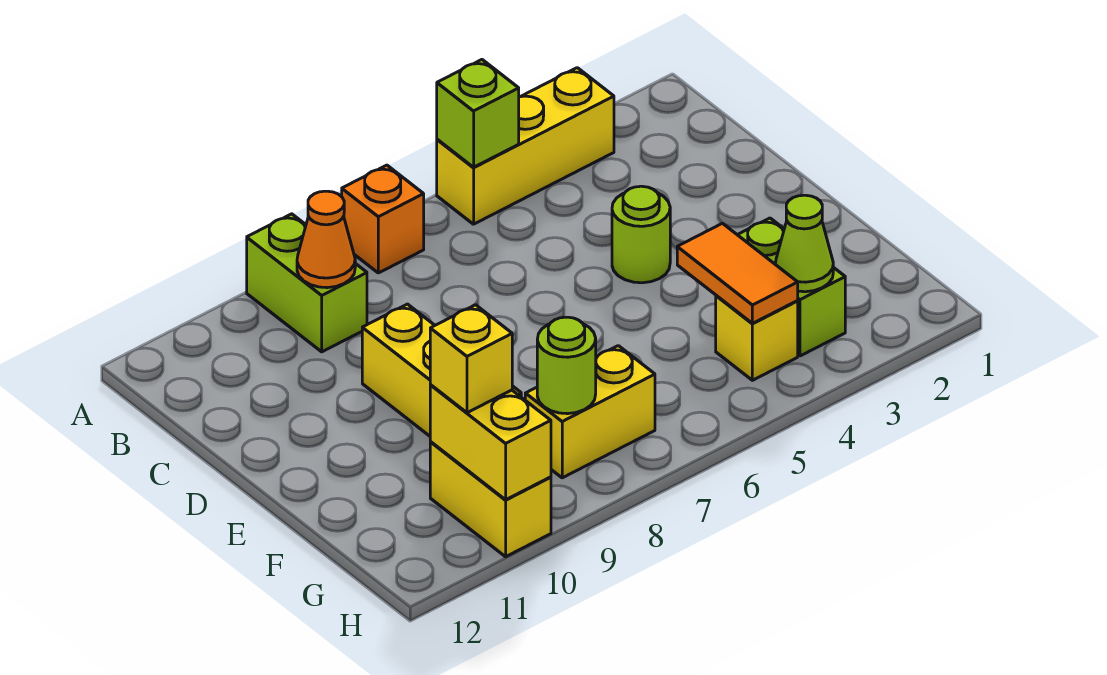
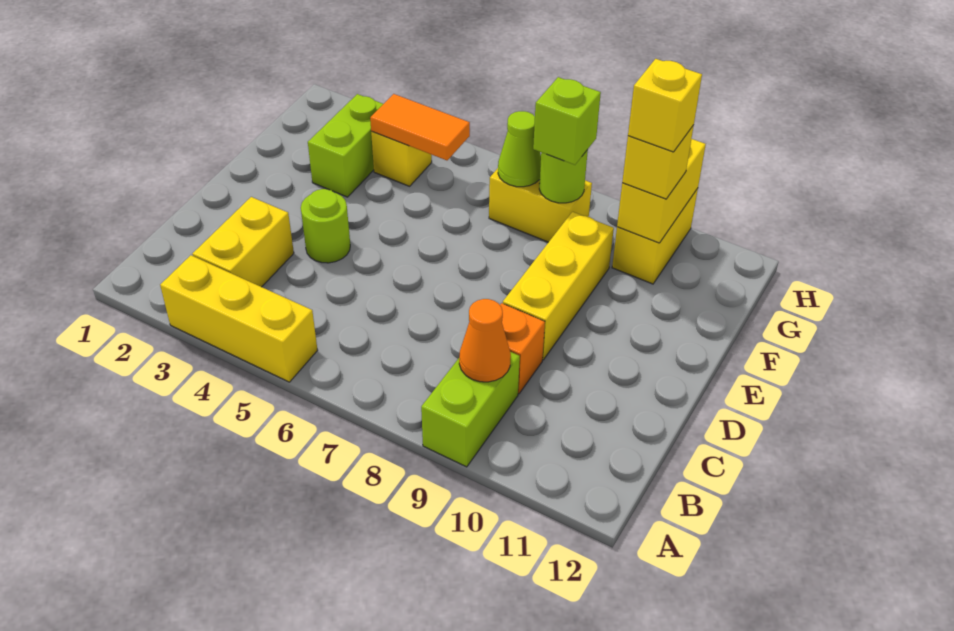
lime 1x1 brick [437,60,519,167] -> lime 1x1 brick moved to [533,77,601,165]
orange 1x1 brick [342,165,424,273] -> orange 1x1 brick moved to [500,303,545,394]
none -> yellow 1x2 brick [192,197,294,287]
orange 1x2 tile [677,223,798,323] -> orange 1x2 tile turned to [370,94,470,160]
lime 1x1 cone [775,195,833,292] -> lime 1x1 cone moved to [498,111,541,187]
none -> yellow 1x1 brick [628,59,702,152]

